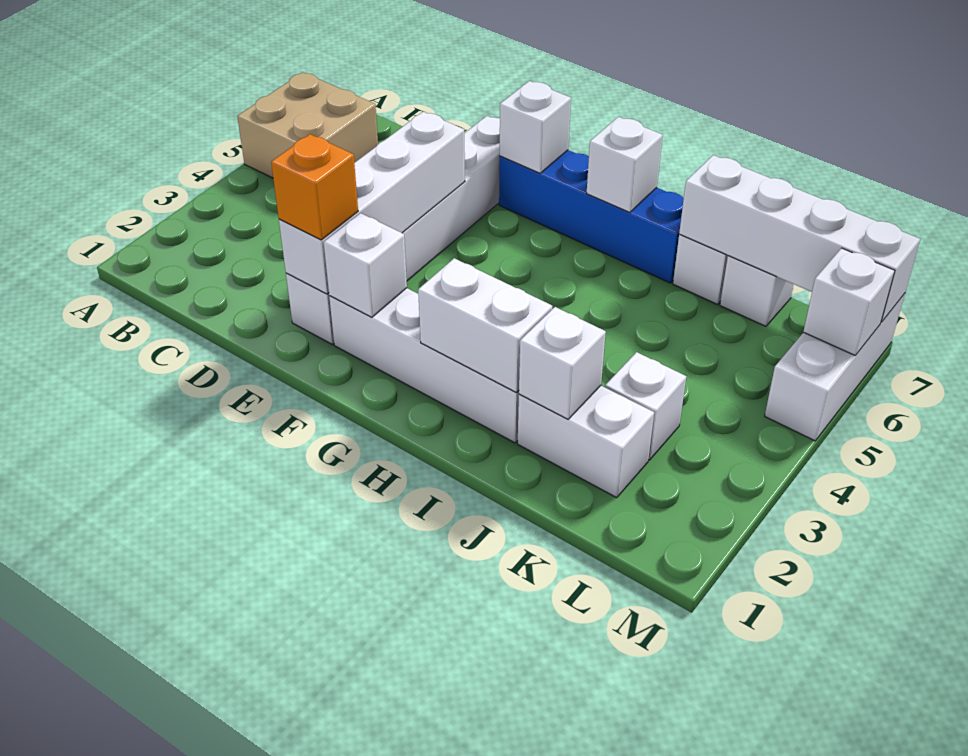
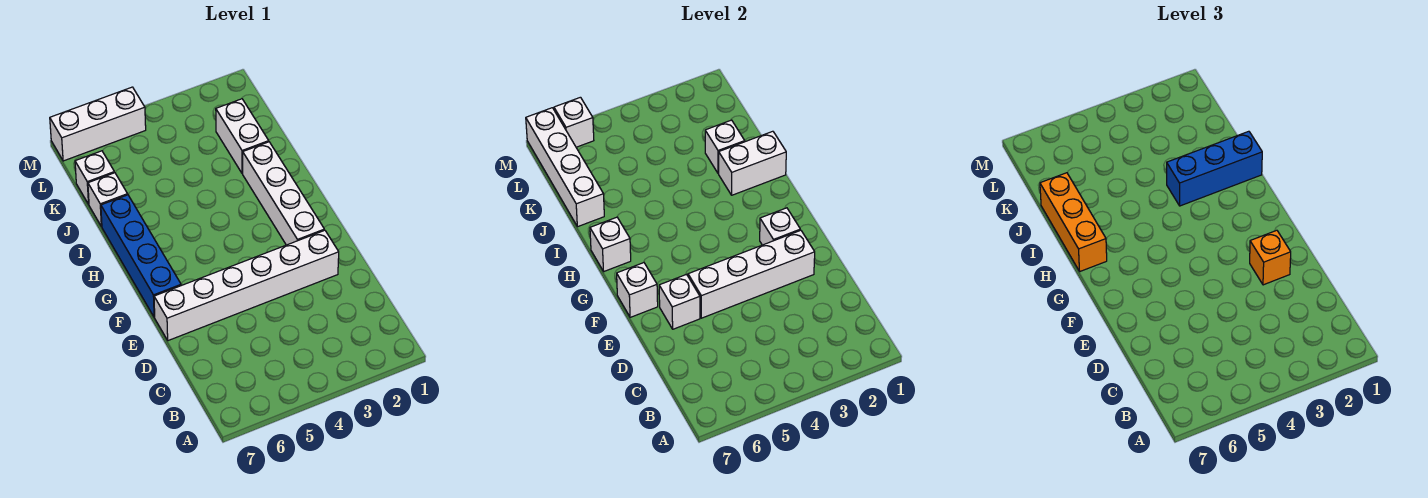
tan 2x2 brick [237,72,378,178] -> none
white 1x2 brick [418,258,552,393] -> white 1x2 brick turned to [719,131,786,195]
none -> orange 1x3 brick [1040,173,1107,271]
none -> blue 1x3 brick [1167,131,1262,206]
white 1x1 brick [605,352,686,460] -> white 1x1 brick moved to [659,274,700,329]

